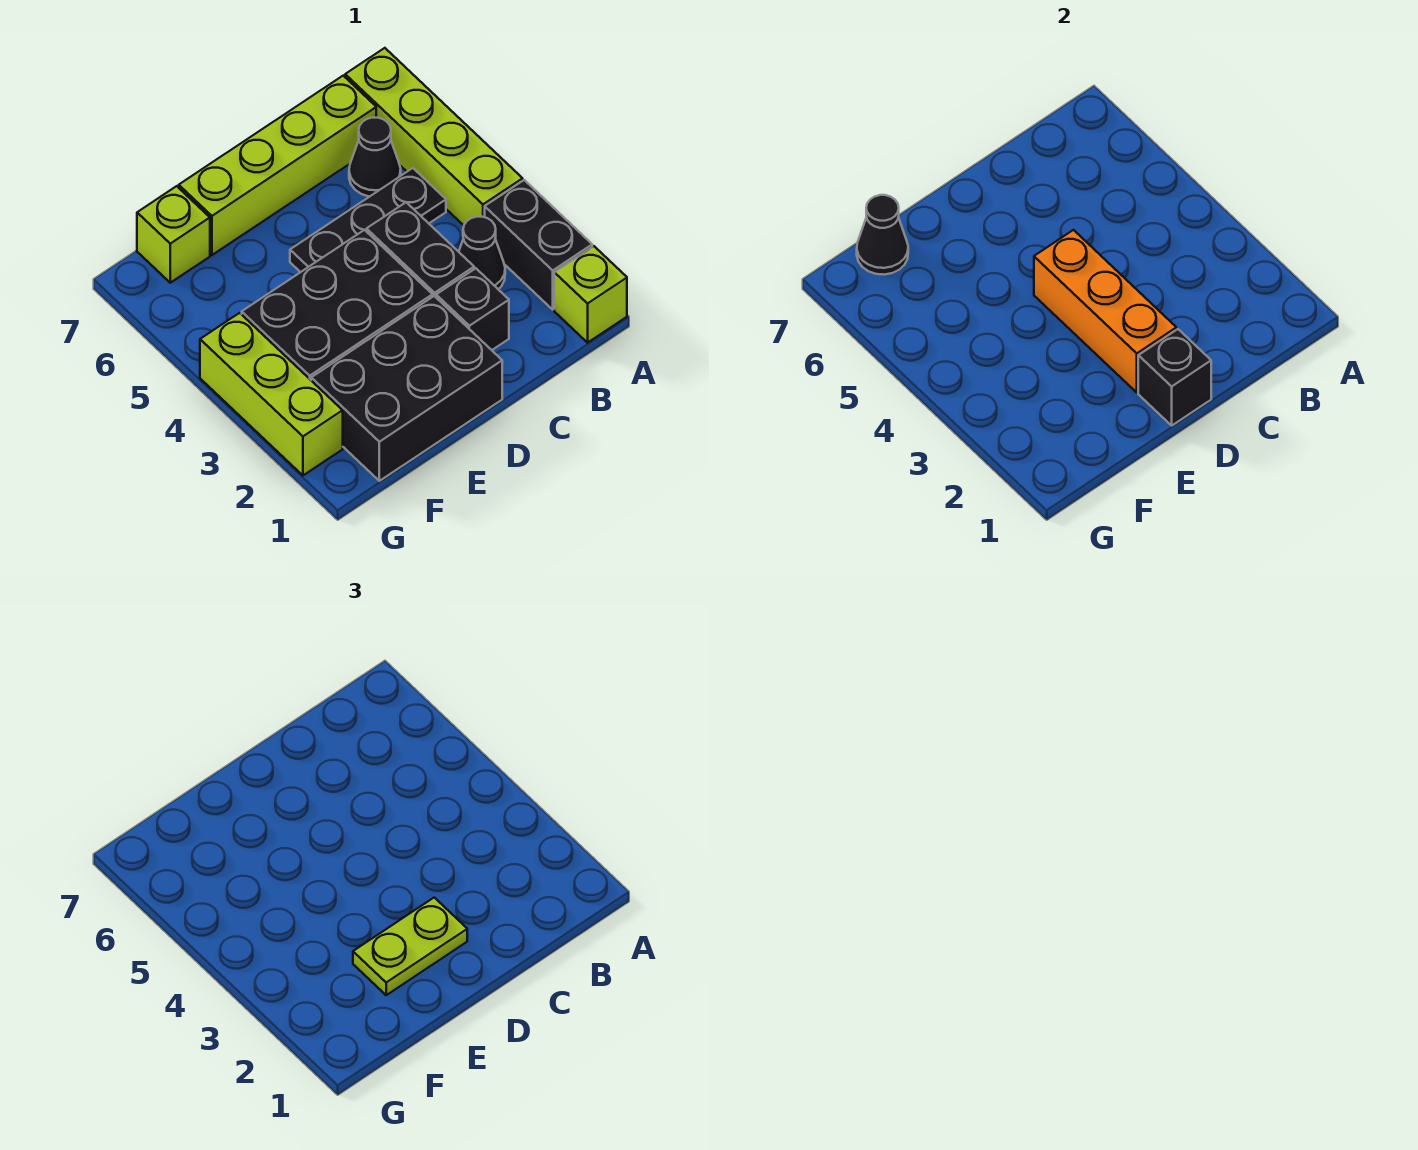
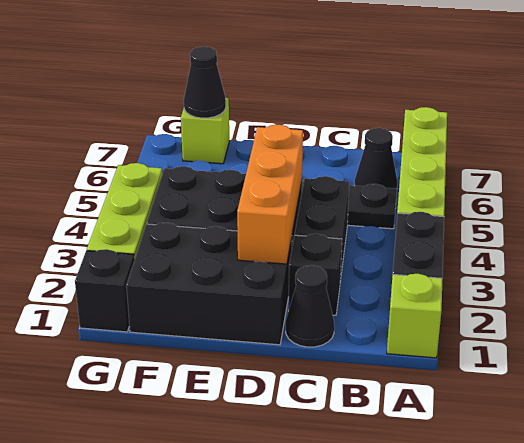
black 1x1 cone [459,217,505,289] -> black 1x1 cone moved to [286,265,334,347]
lime 1x4 brick [179,76,376,255] -> none
black 1x1 brick [1138,329,1211,425] -> black 1x1 brick moved to [75,249,134,332]
lime 1x2 plate [353,898,467,995] -> none

